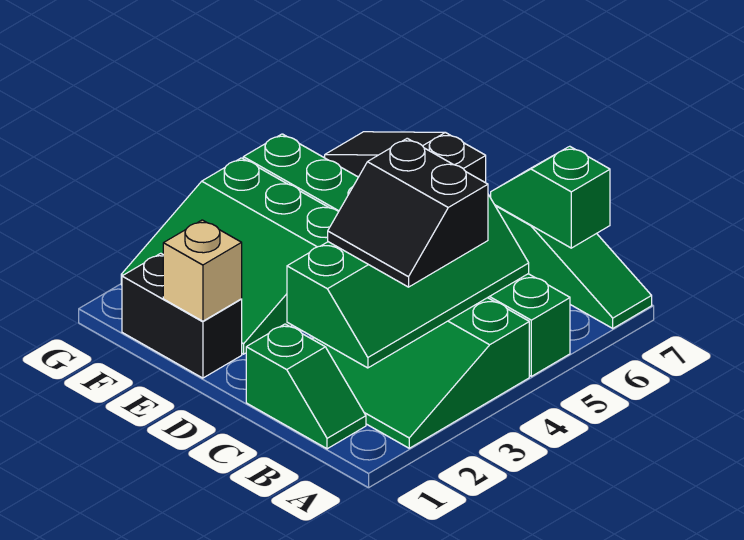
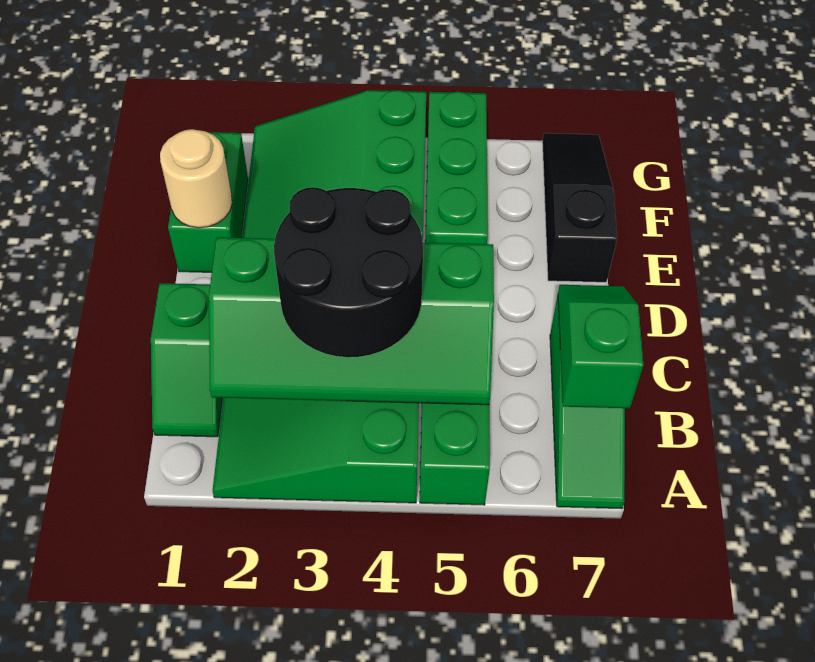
black 2x2 slope [328,138,488,287] -> black 2x2 round brick [274,187,423,357]
black 1x2 brick [122,253,242,378] -> green 1x2 brick [168,132,248,272]
tan 1x1 brick [163,220,242,321] -> tan 1x1 round brick [160,129,232,228]

